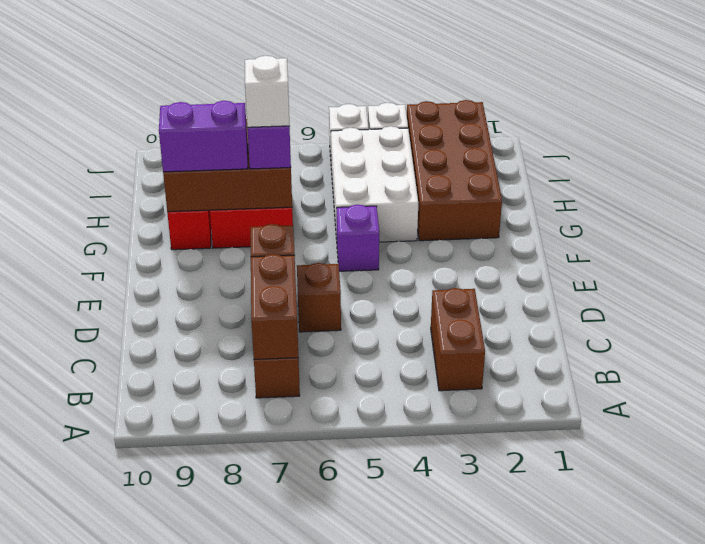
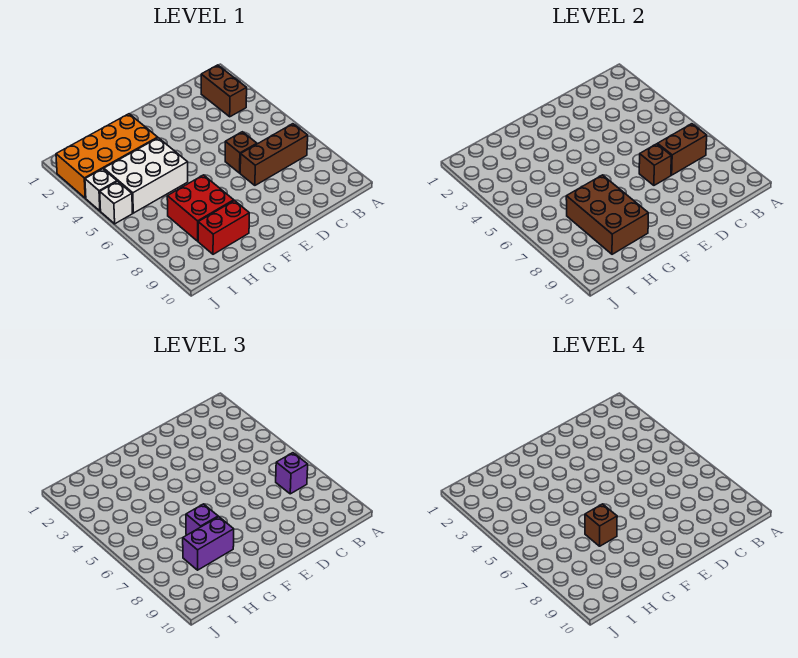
brown 1x2 brick [431,288,485,391] -> brown 1x2 brick turned to [201,65,247,117]
purple 1x1 brick [337,205,379,271] -> purple 1x1 brick moved to [276,453,308,494]
brown 2x4 brick [407,100,502,241] -> orange 2x4 brick [56,114,158,198]
white 1x1 brick [245,56,289,127] -> brown 1x1 brick [585,504,617,546]
purple 1x2 brick [159,101,248,172] -> purple 1x2 brick turned to [183,517,234,570]

